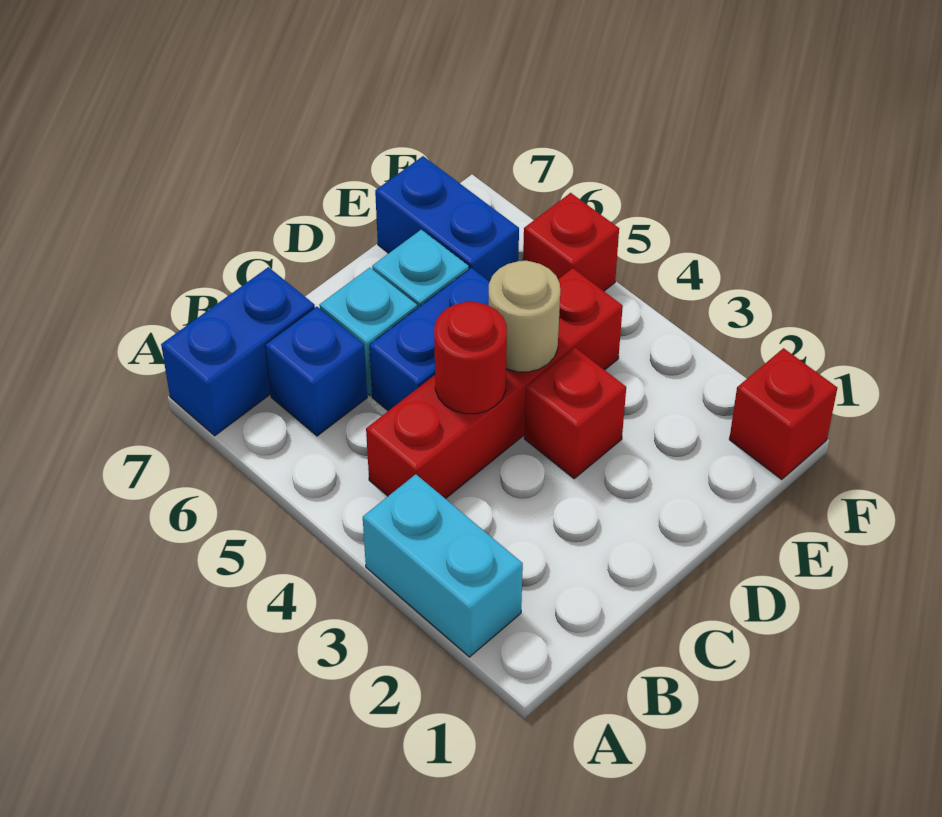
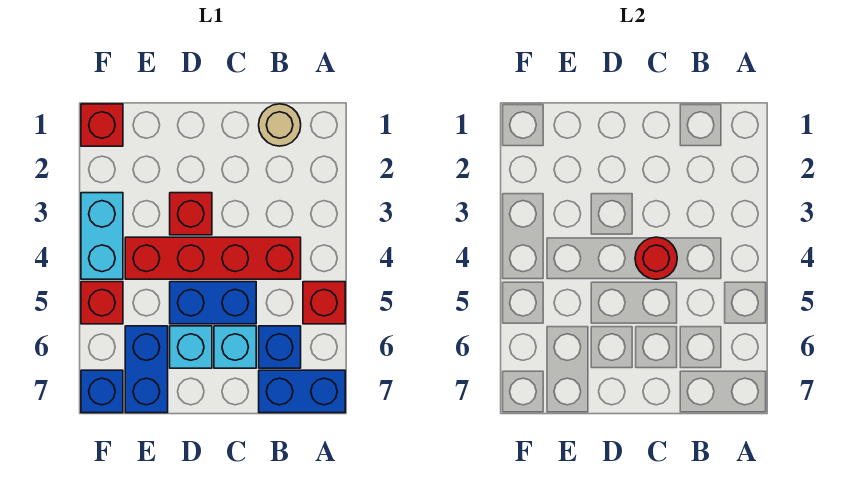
cyan 1x2 brick [363,474,523,657] -> cyan 1x2 brick moved to [81,193,123,279]
none -> red 1x1 brick [303,282,345,324]
tan 1x1 round brick [489,261,560,372] -> tan 1x1 round brick moved to [259,104,301,146]
none -> blue 1x1 brick [81,370,123,413]

